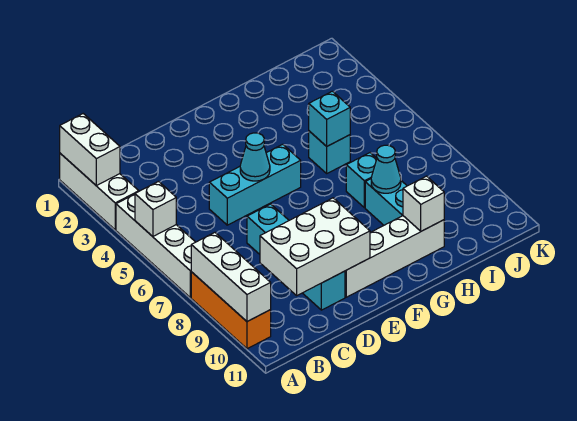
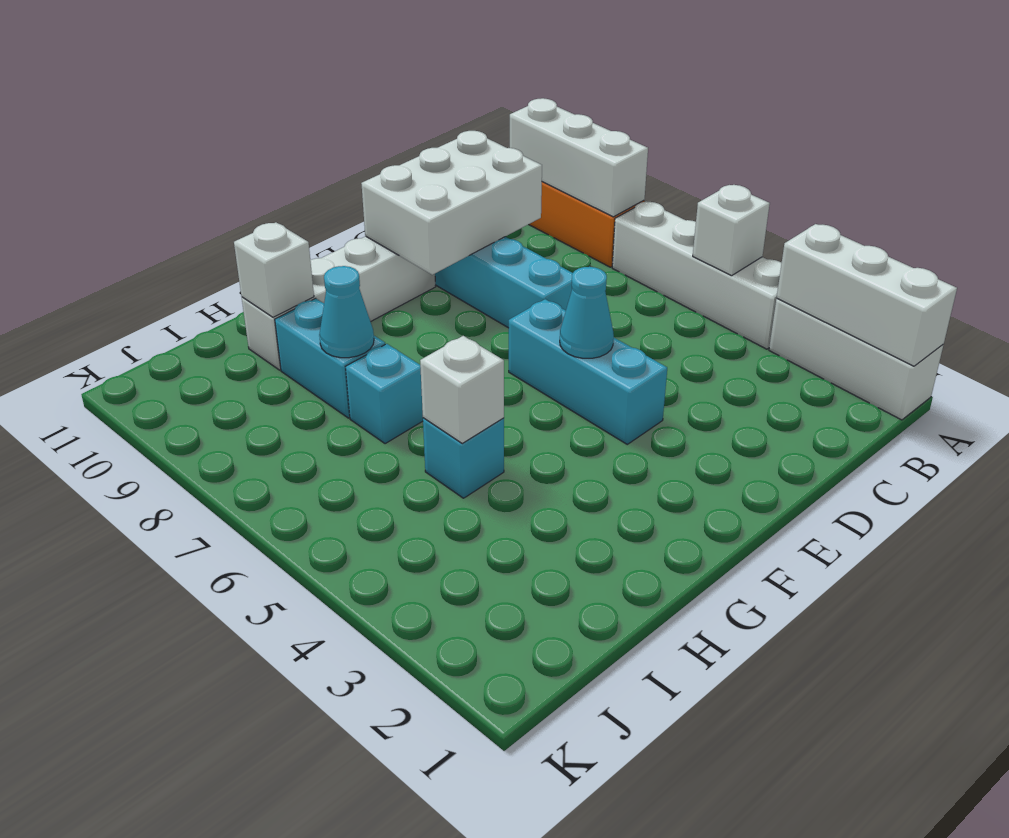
white 1x2 brick [60,114,120,186] -> white 1x3 brick [777,224,957,366]
cyan 1x3 brick [209,144,301,225] -> cyan 1x3 brick turned to [509,299,667,444]
cyan 1x1 brick [309,91,350,146] -> white 1x1 brick [420,336,504,443]

